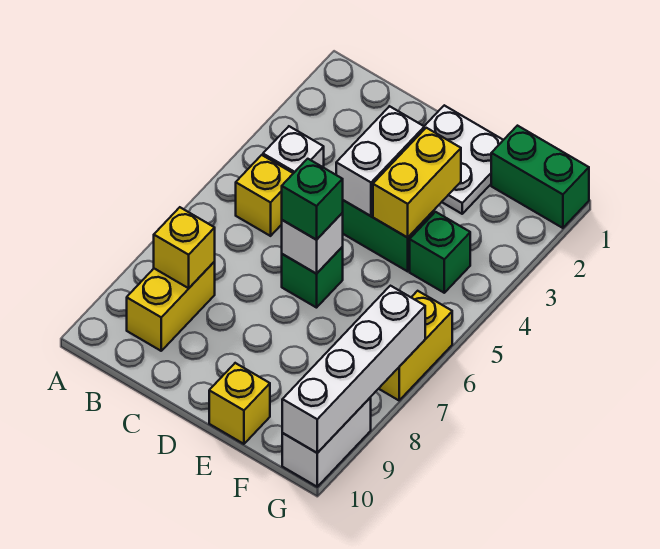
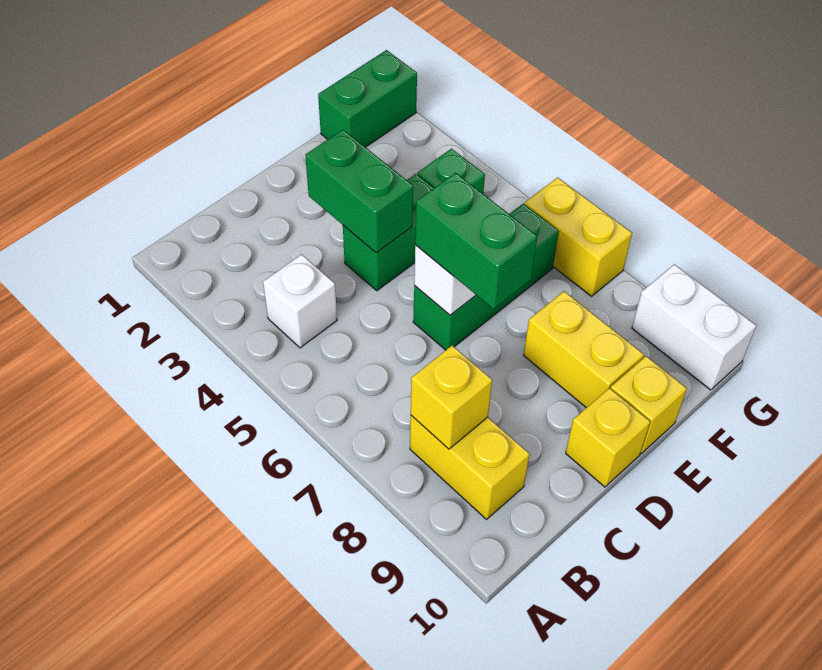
yellow 1x1 brick [236,155,293,236] -> yellow 1x1 brick moved to [566,388,650,487]
white 2x2 plate [424,105,503,214] -> none
white 1x2 brick [336,106,424,216] -> green 1x2 brick [305,130,413,253]
green 1x1 brick [282,247,343,308] -> green 1x3 brick [413,204,559,350]
green 1x1 brick [282,159,343,240] -> green 1x2 brick [415,173,537,309]
yellow 1x2 brick [373,128,461,238] -> yellow 1x2 brick moved to [524,291,644,408]
white 1x4 brick [282,286,425,453] -> none

